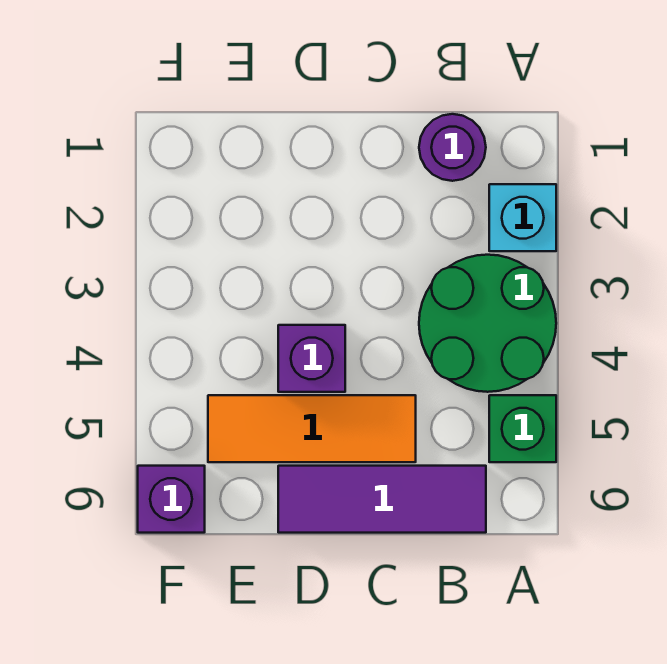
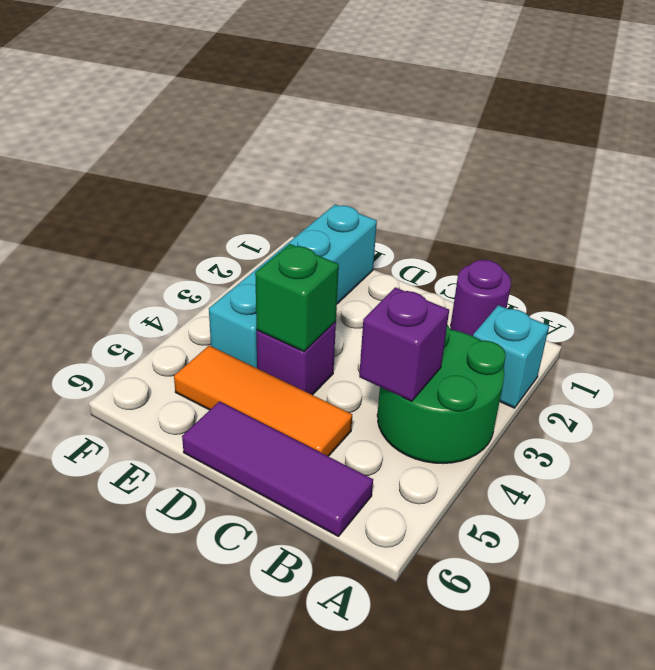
green 1x1 brick [489,395,556,462] -> green 1x1 brick moved to [255,244,339,351]
none -> cyan 1x4 brick [209,204,377,368]
purple 1x1 brick [138,466,205,533] -> purple 1x1 brick moved to [359,287,449,401]

